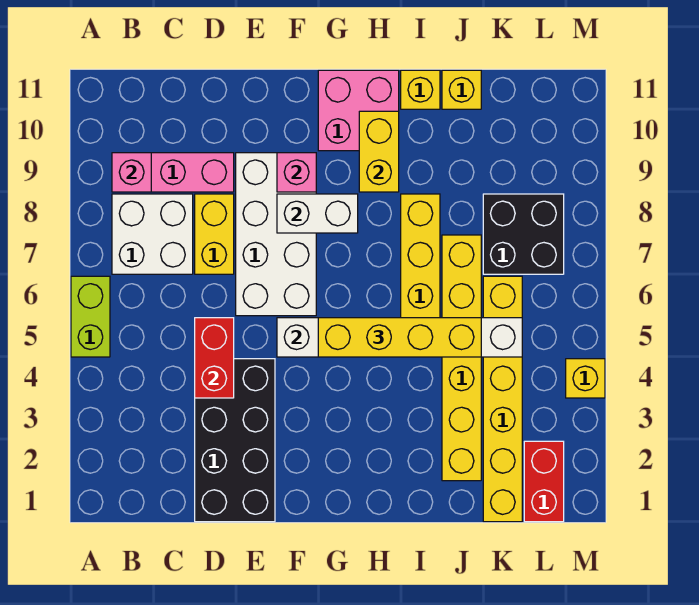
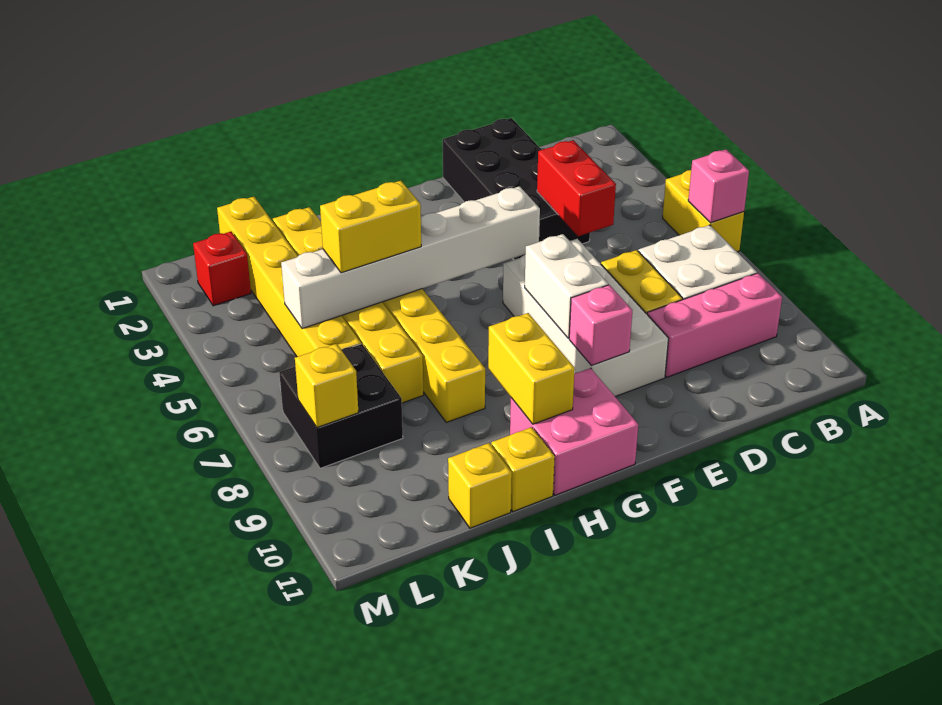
lime 1x2 brick [71,276,110,357] -> yellow 1x2 brick [663,170,744,252]
pink 1x1 brick [112,153,151,192] -> pink 1x1 brick moved to [688,149,749,223]
white 1x2 brick [277,194,358,233] -> white 1x2 brick turned to [525,234,608,338]
yellow 1x4 brick [318,318,481,357] -> yellow 1x2 brick [320,181,421,273]
red 1x2 brick [524,441,564,522] -> red 1x1 brick [193,232,251,306]
yellow 1x1 brick [566,359,605,398] -> yellow 1x1 brick moved to [295,344,358,427]

